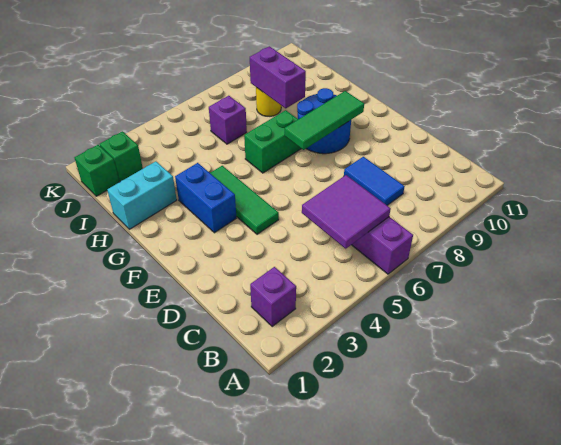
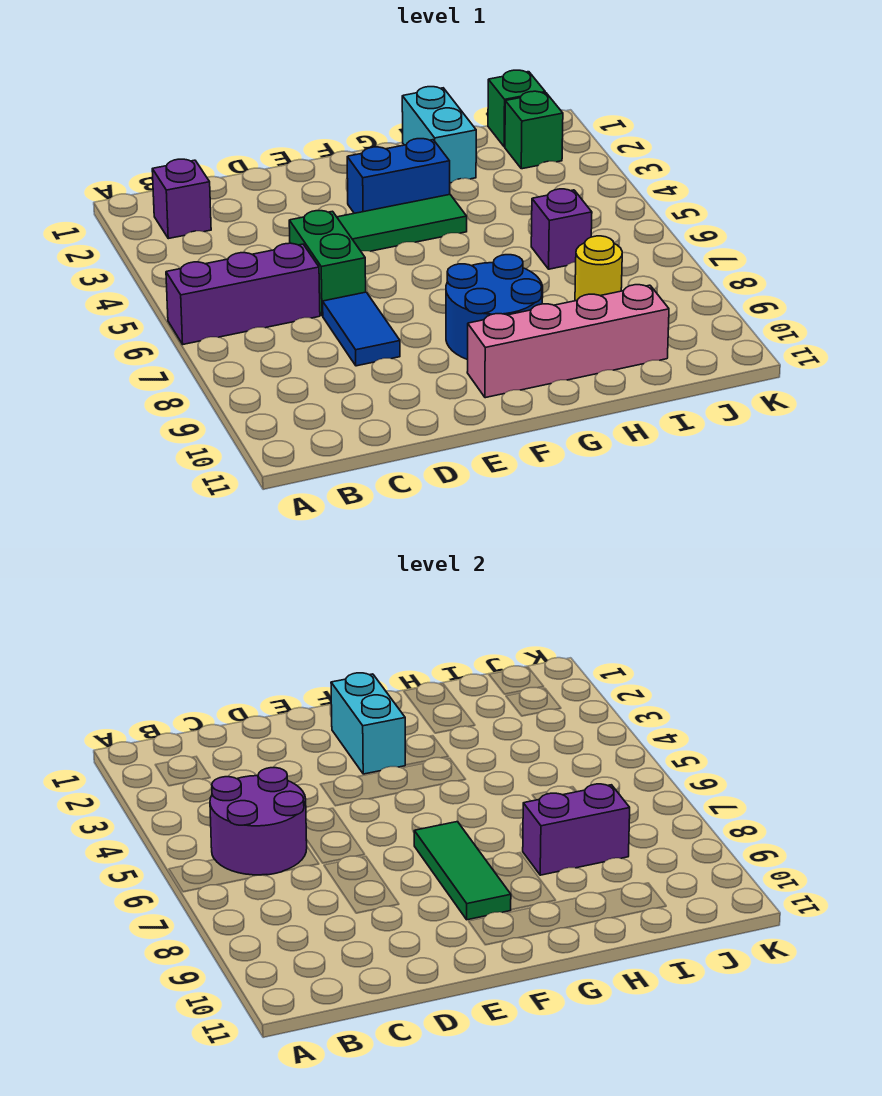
purple 2x2 tile [302,175,391,249] -> purple 2x2 round brick [210,768,307,875]
blue 1x2 tile [344,157,405,205] -> blue 1x2 tile turned to [323,292,400,366]
none -> cyan 1x2 brick [331,673,405,774]
none -> pink 1x4 brick [467,285,669,398]
green 1x2 brick [244,110,301,173] -> green 1x2 brick moved to [289,211,366,316]

